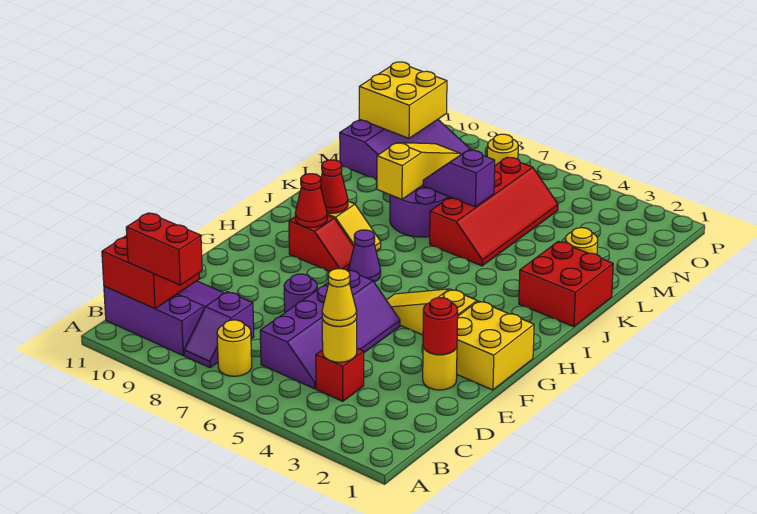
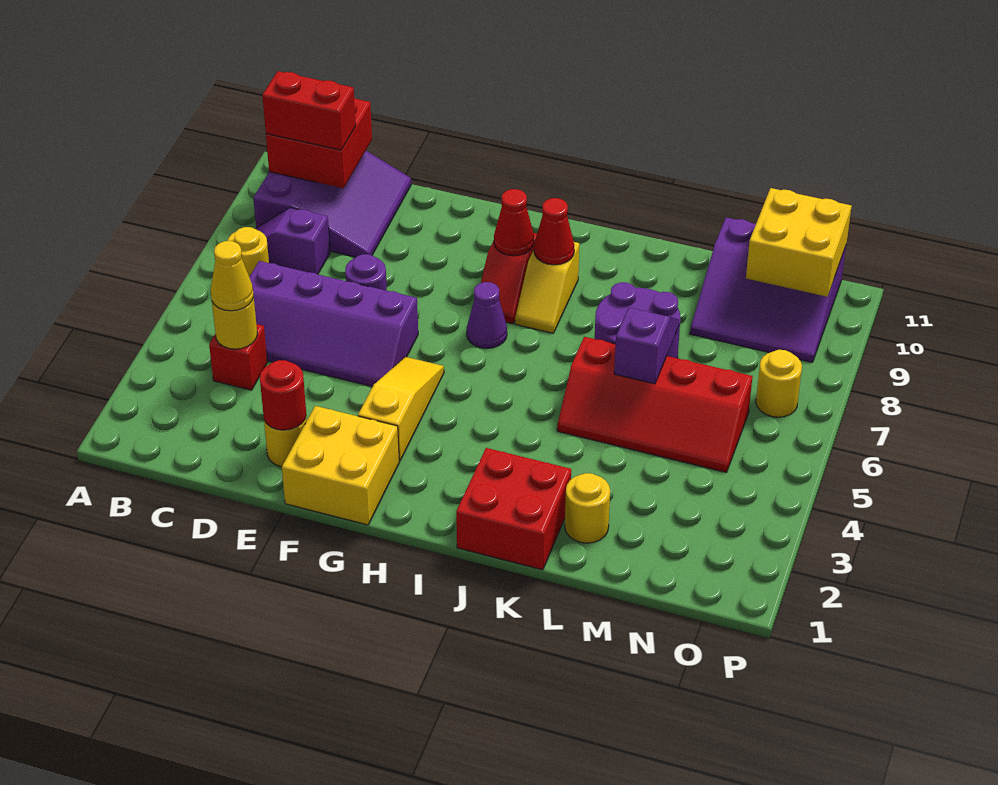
red 1x2 brick [126,213,202,285] -> red 1x2 brick turned to [262,71,356,150]
yellow 1x3 slope [377,143,460,199] -> none

